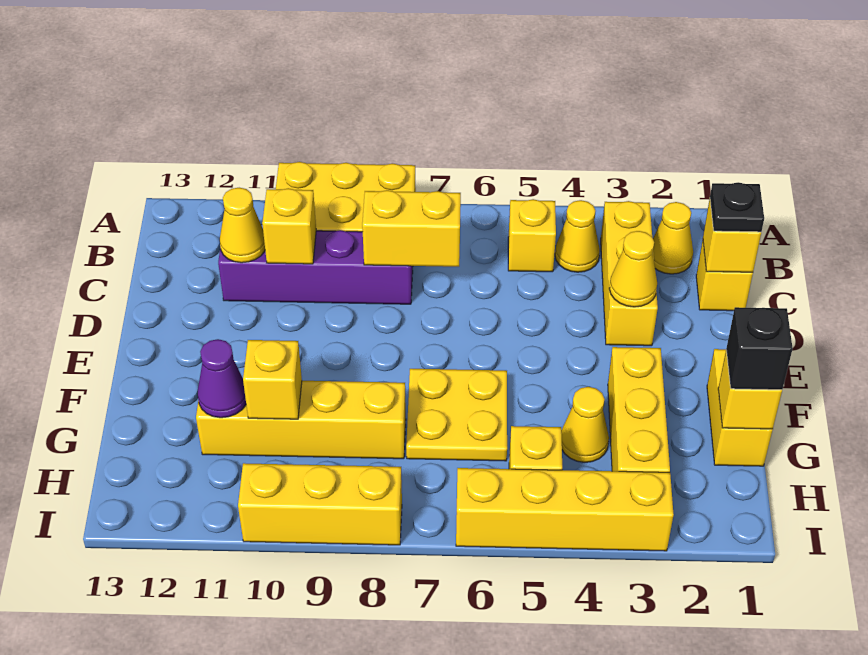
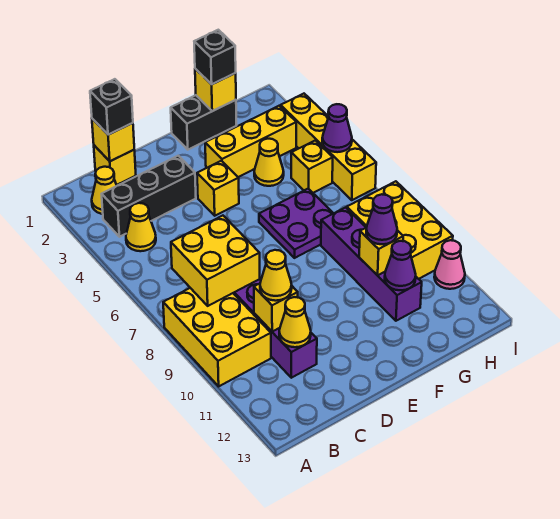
yellow 1x3 brick [601,201,658,346] -> black 1x3 brick [102,156,196,237]
yellow 1x1 brick [508,199,556,272] -> yellow 1x1 brick moved to [197,161,239,216]
black 1x1 plate [710,182,764,232] -> black 1x1 brick [90,79,133,135]
yellow 1x2 brick [362,190,461,267] -> yellow 2x2 brick [171,216,260,306]
yellow 1x1 cone [609,231,657,307] -> yellow 1x1 cone moved to [260,250,292,301]
yellow 1x2 brick [707,349,773,466] -> black 1x2 brick [171,95,237,150]
yellow 2x2 plate [406,369,507,461] -> purple 2x2 plate [259,189,333,258]
yellow 1x4 brick [196,381,406,459] -> purple 1x4 brick [321,208,422,321]
none -> purple 1x1 cone [366,194,397,244]
none -> purple 1x1 cone [322,104,352,152]
yellow 1x3 brick [238,463,402,545] -> yellow 2x3 brick [347,181,453,279]
none -> pink 1x1 cone [434,240,465,289]

